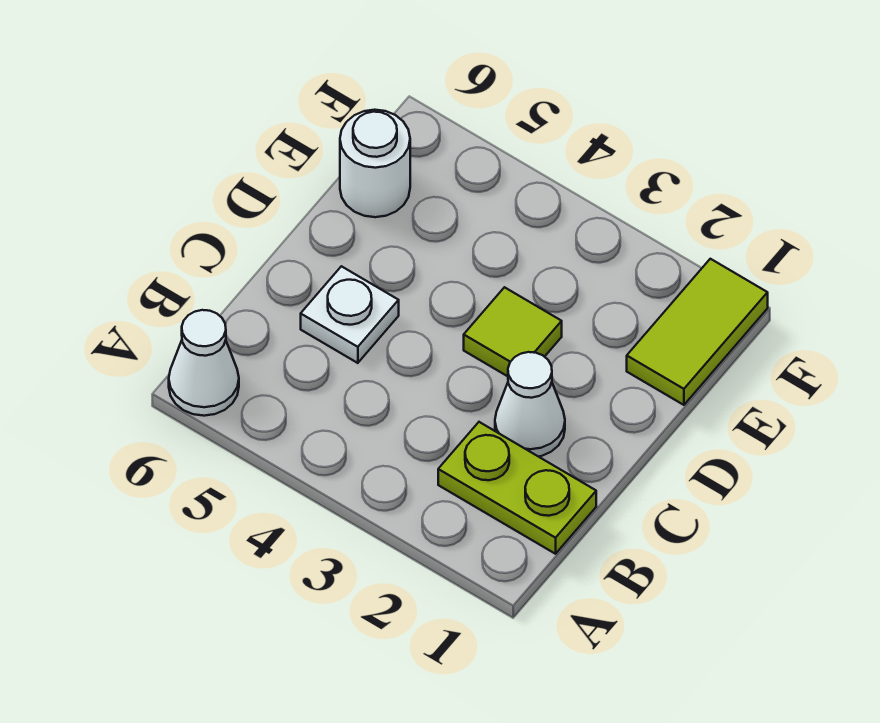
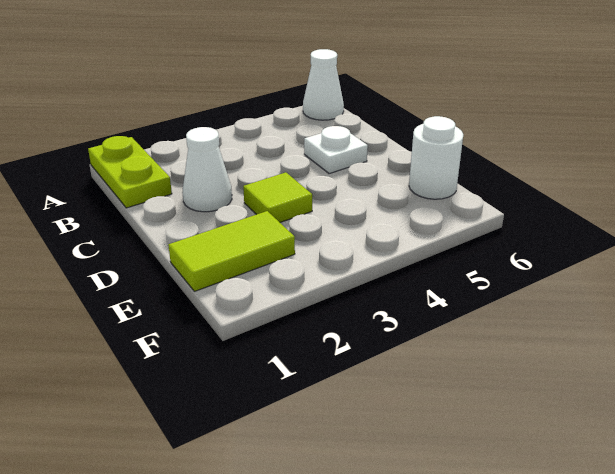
lime 1x2 plate [438,422,596,554] -> lime 1x2 plate turned to [88,136,172,208]
lime 1x2 tile [627,259,768,405] -> lime 1x2 tile turned to [168,211,295,291]

